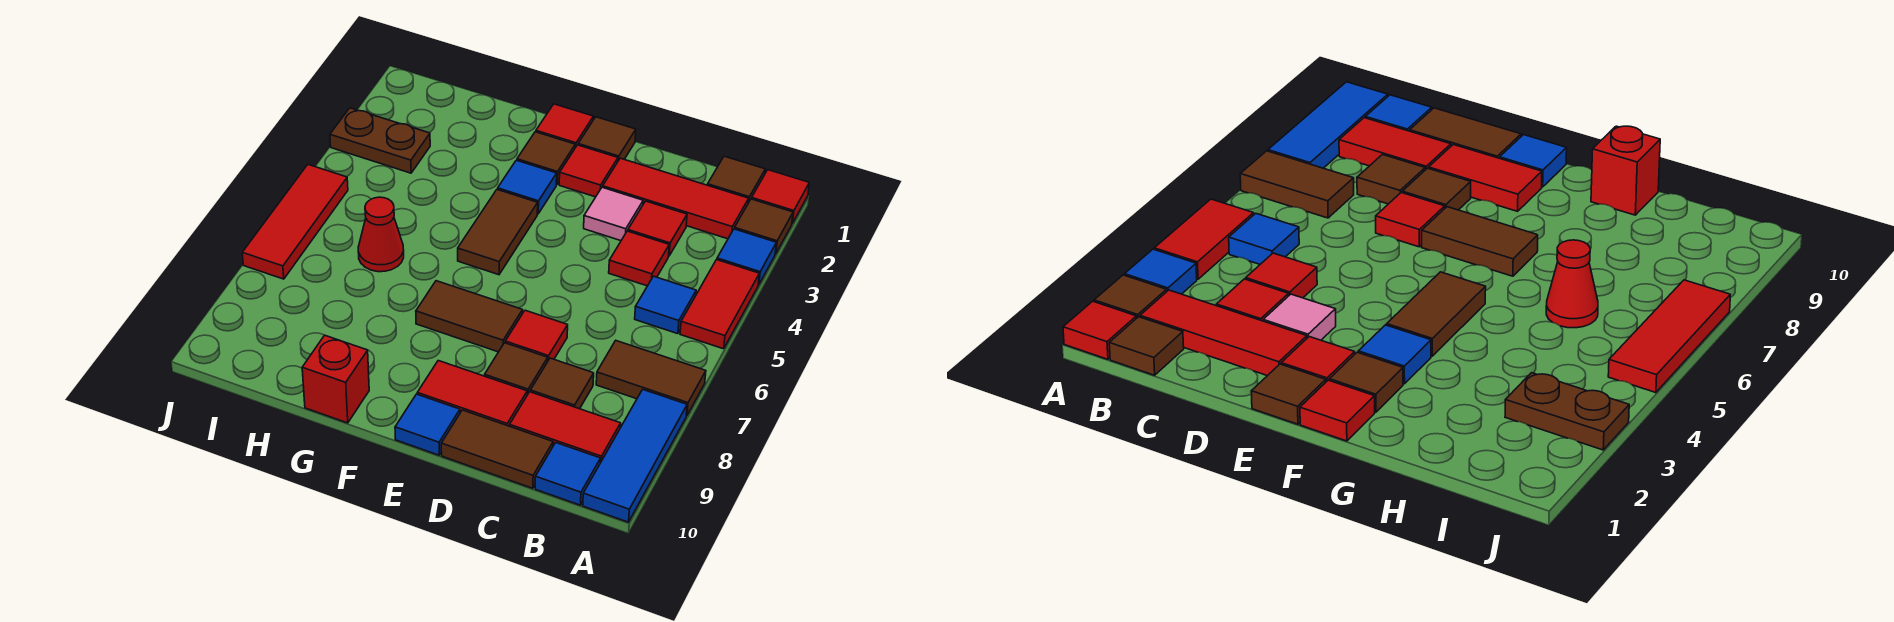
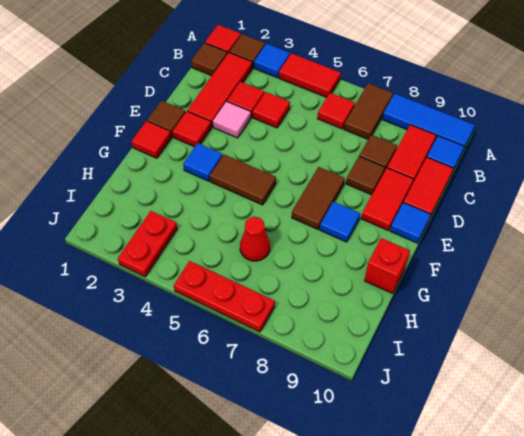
blue 1x1 tile [635,276,696,334] -> blue 1x1 tile moved to [320,202,360,242]
brown 1x2 tile [441,410,553,488] -> red 1x2 tile [403,157,454,217]
red 1x1 tile [505,310,568,360] -> red 1x1 tile moved to [317,93,355,129]
brown 1x1 tile [517,132,575,185] -> none
brown 1x2 plate [330,108,430,173] -> red 1x2 plate [118,211,177,277]
red 1x3 tile [242,165,348,279] -> red 1x3 plate [174,261,275,332]

